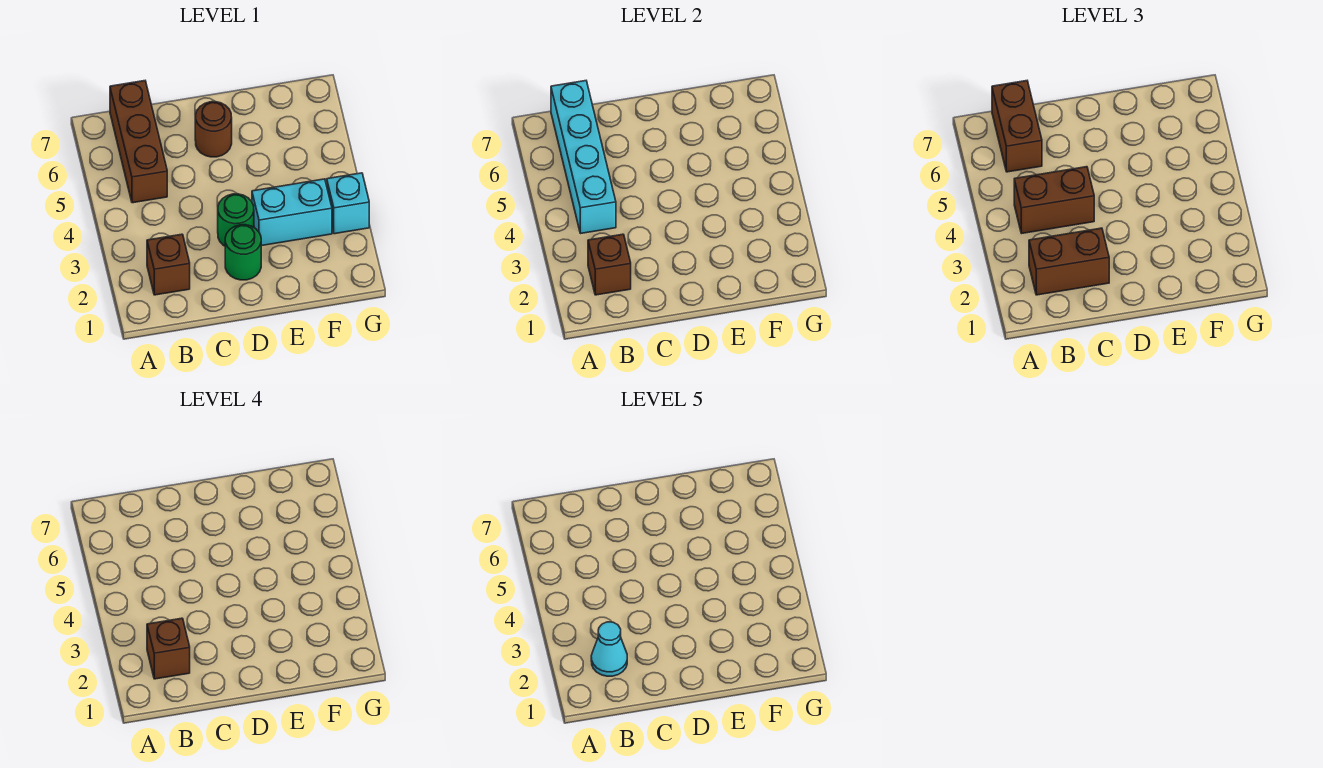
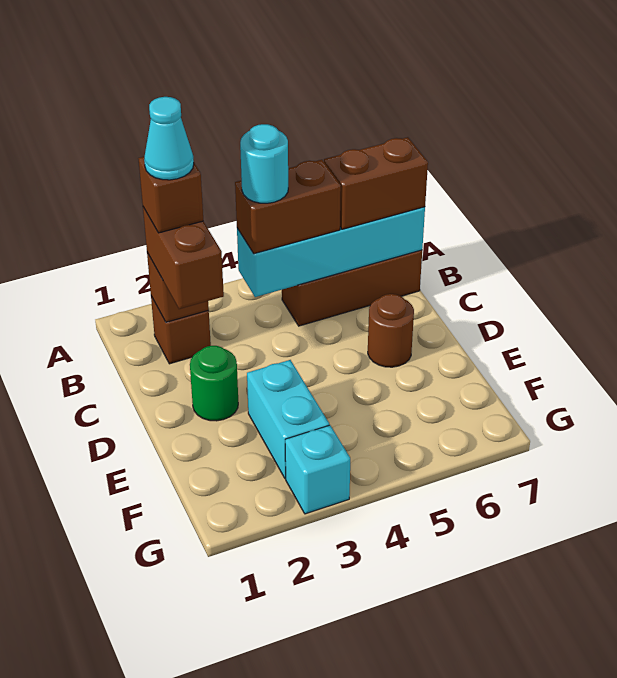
brown 1x2 brick [1014,167,1094,233] -> brown 1x2 brick turned to [235,160,341,254]
none -> cyan 1x1 round brick [240,124,288,203]
green 1x1 round brick [218,194,254,246] -> none

